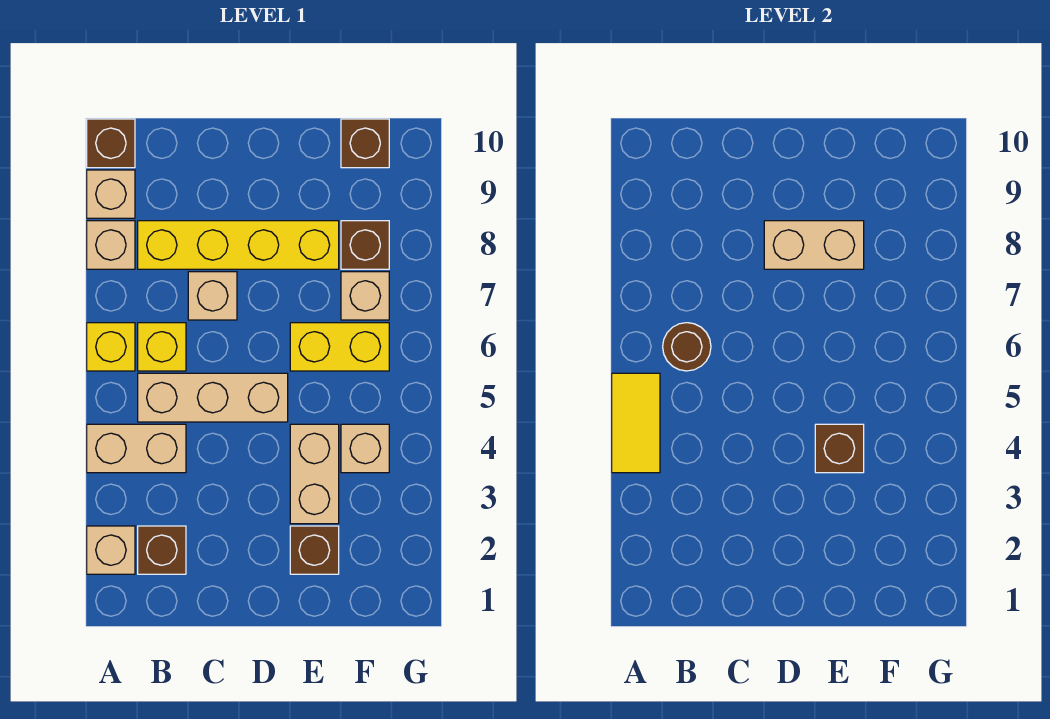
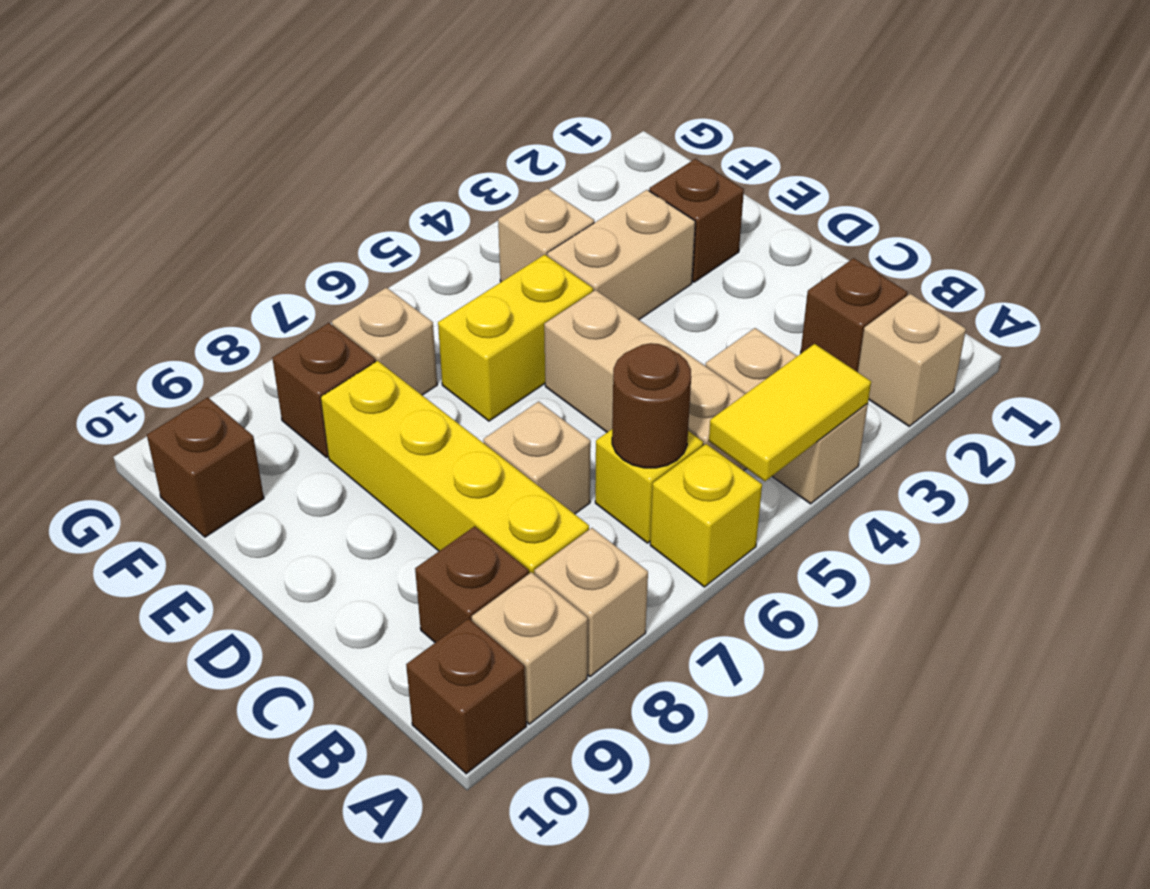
tan 1x2 brick [764,221,864,269] -> none
brown 1x1 brick [815,424,864,473] -> brown 1x1 brick moved to [415,526,529,643]
yellow 1x2 brick [290,323,389,371] -> yellow 1x2 brick turned to [438,255,593,421]

